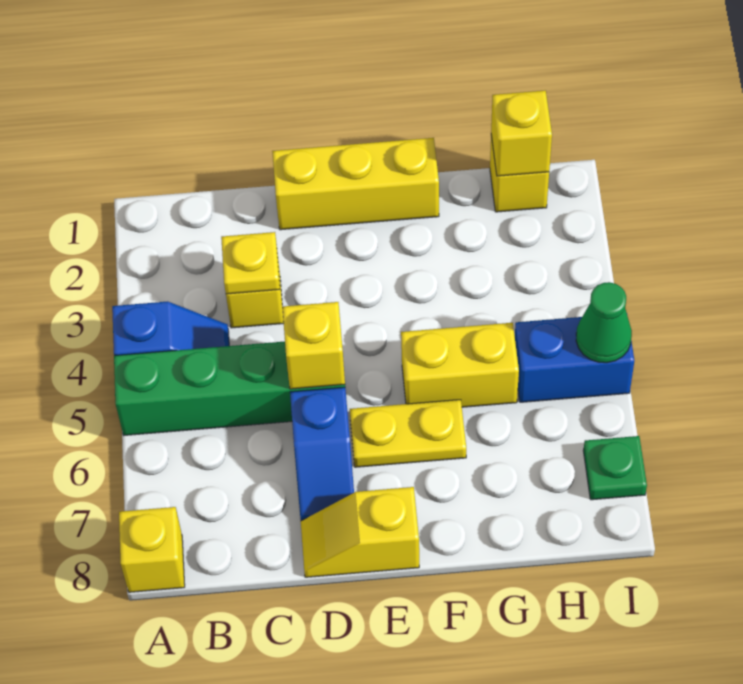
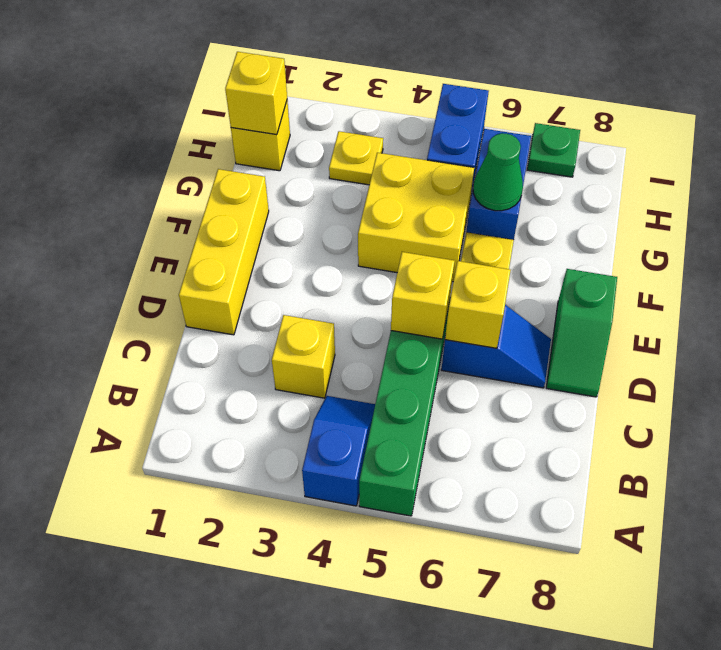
yellow 1x1 brick [119,507,185,592] -> yellow 1x1 brick moved to [445,261,511,348]
yellow 1x1 plate [221,232,280,294] -> yellow 1x1 plate moved to [329,131,383,185]
yellow 1x2 slope [301,487,419,577] -> green 1x2 slope [546,269,617,397]
yellow 1x2 brick [401,323,519,407] -> yellow 2x2 brick [358,153,474,282]
none -> blue 1x2 brick [466,129,531,240]
green 1x1 cone [576,282,632,363] -> green 1x1 cone moved to [473,133,523,211]

